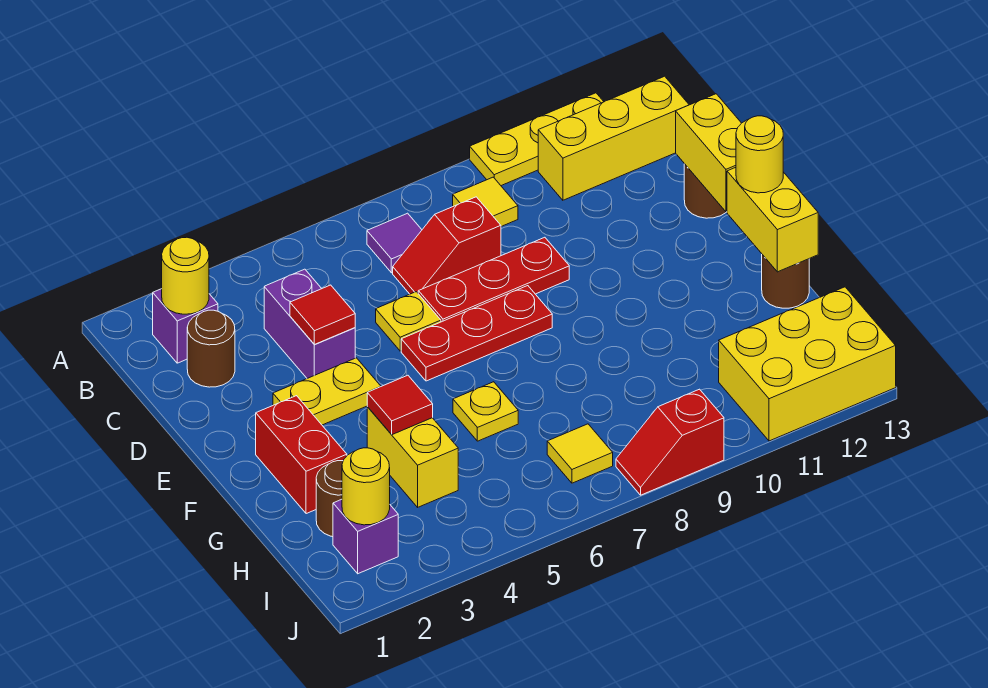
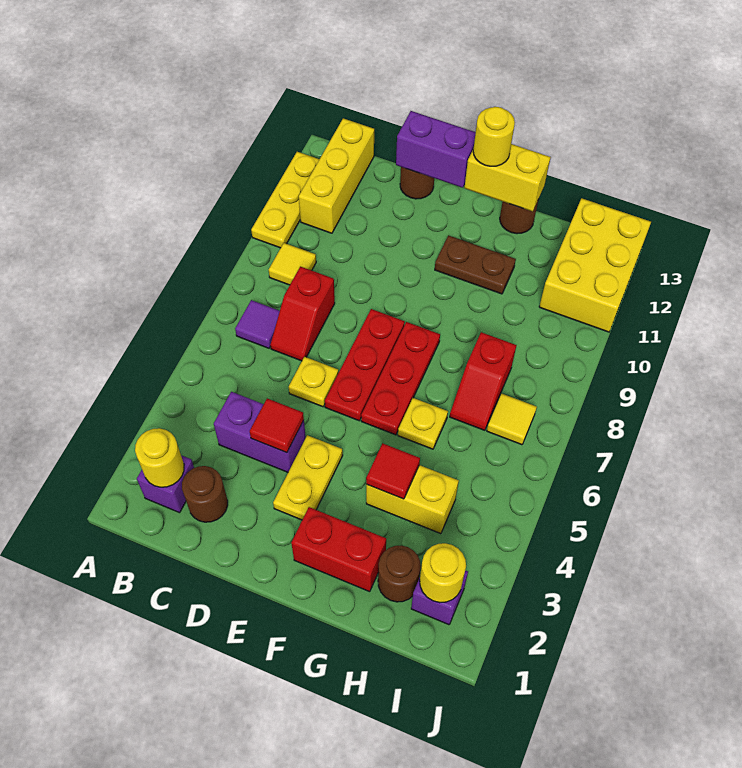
red 1x3 plate [418,237,569,322] -> red 1x3 plate moved to [361,322,440,435]
yellow 1x2 brick [676,94,741,212] -> purple 1x2 brick [396,111,476,188]
none -> brown 1x2 plate [435,235,516,294]
red 1x2 slope [616,389,724,495] -> red 1x2 slope moved to [450,332,517,430]

